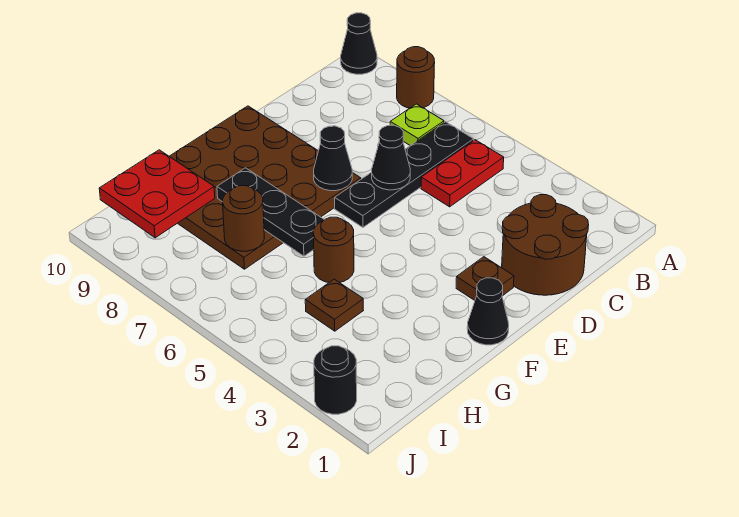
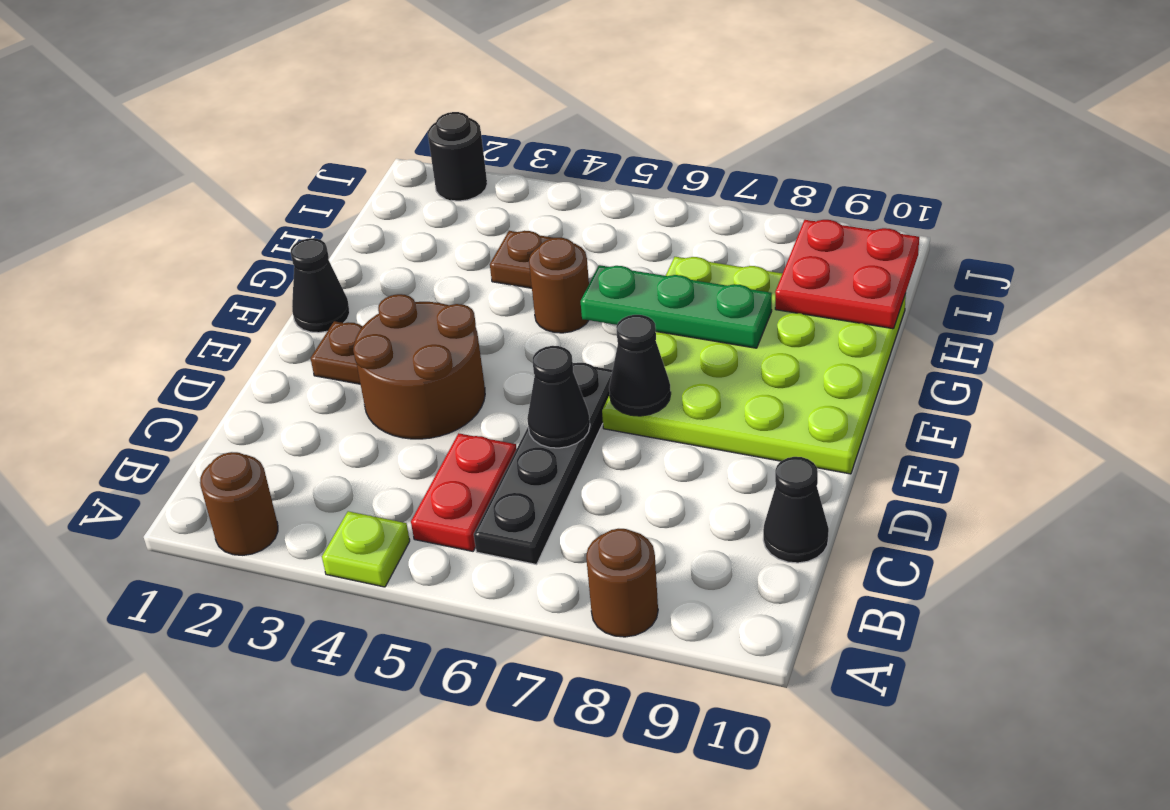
black 1x1 cone [341,13,377,74] -> black 1x1 cone moved to [763,457,829,563]
lime 1x1 plate [390,104,444,146] -> lime 1x1 plate moved to [322,511,410,587]
brown 2x2 round brick [502,195,589,295] -> brown 2x2 round brick moved to [353,294,485,439]
brown 4x4 plate [169,106,361,269] -> lime 4x4 plate [602,257,906,474]
black 1x3 plate [217,168,324,256] -> green 1x3 plate [581,265,772,348]
brown 1x1 round brick [223,186,264,251] -> brown 1x1 round brick moved to [200,452,278,555]

